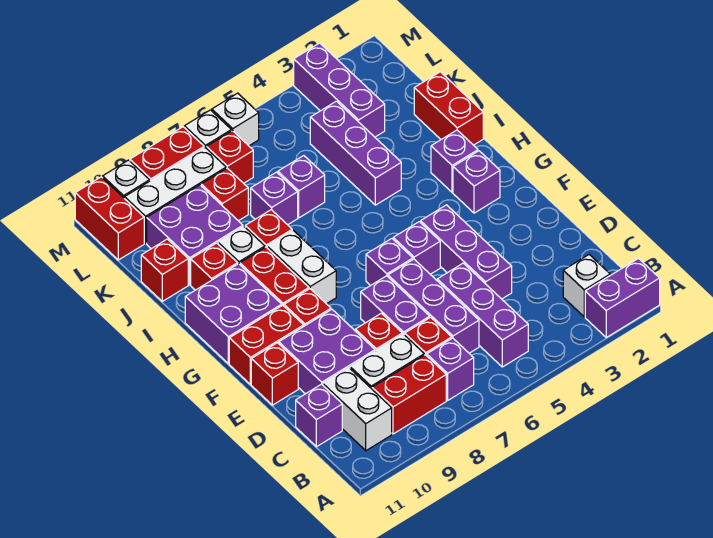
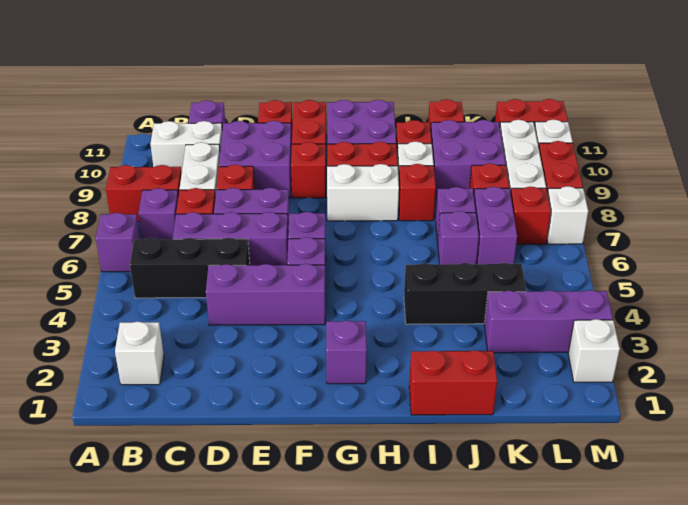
purple 1x2 brick [585,259,660,337] -> purple 1x2 brick moved to [474,187,517,264]
purple 1x3 brick [437,263,528,367] -> black 1x3 brick [130,238,250,298]
red 1x2 brick [372,355,446,434] -> red 1x2 brick turned to [106,165,182,222]
purple 1x1 brick [431,130,478,192] -> purple 1x1 brick moved to [96,213,140,272]
purple 1x3 brick [310,101,401,205] -> black 1x3 brick [404,263,526,324]
white 1x1 brick [212,93,259,146] -> white 1x1 brick moved to [568,319,620,382]

